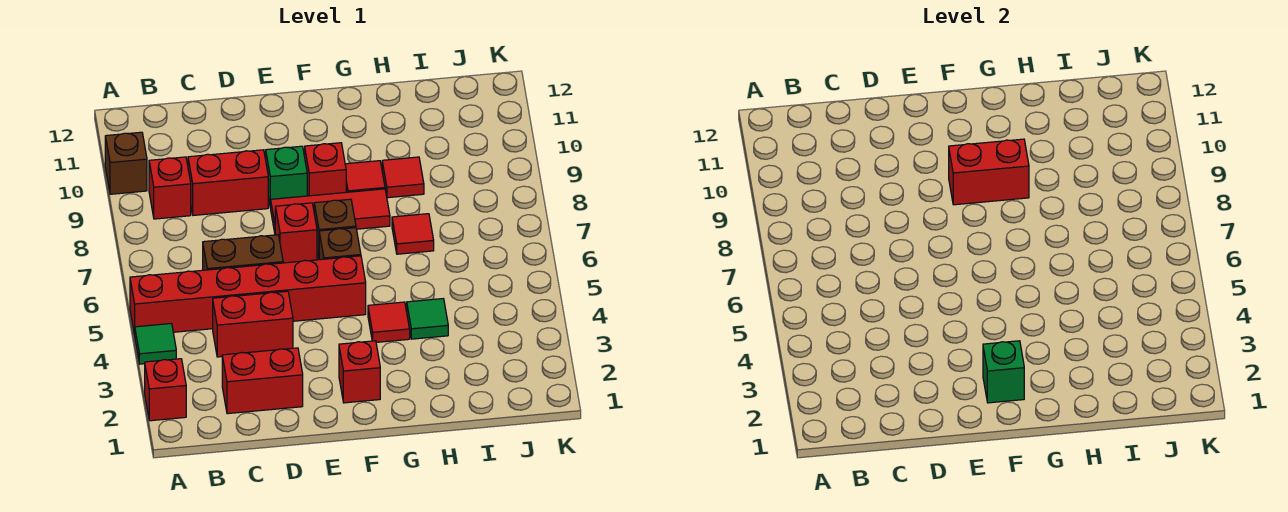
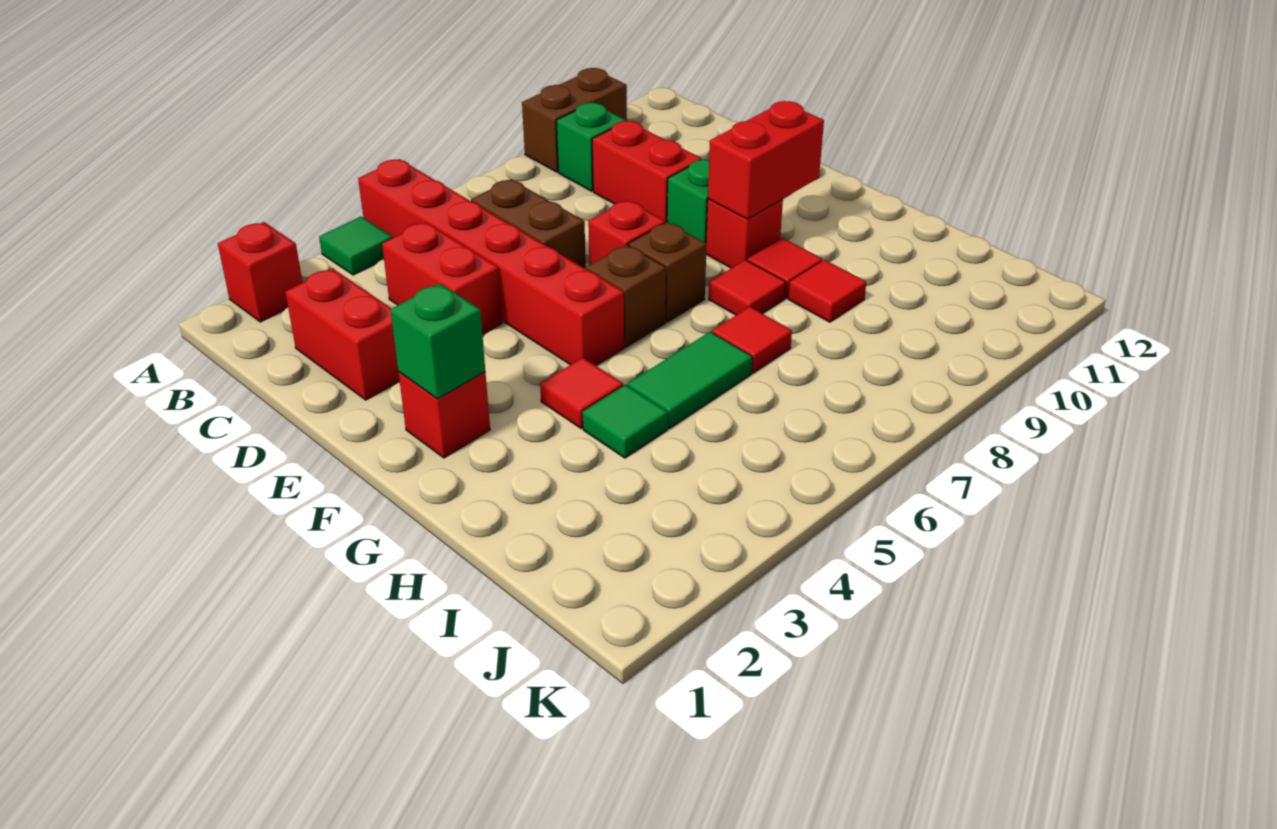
brown 1x1 brick [105,132,147,194] -> brown 1x2 brick [522,68,627,172]
red 1x1 brick [149,157,191,219] -> green 1x1 brick [556,103,626,191]
red 1x3 tile [271,189,390,232] -> red 1x1 tile [709,260,786,315]
red 1x2 brick [949,139,1029,205] -> red 1x2 brick turned to [708,101,824,219]
none -> green 1x2 tile [628,332,752,429]

